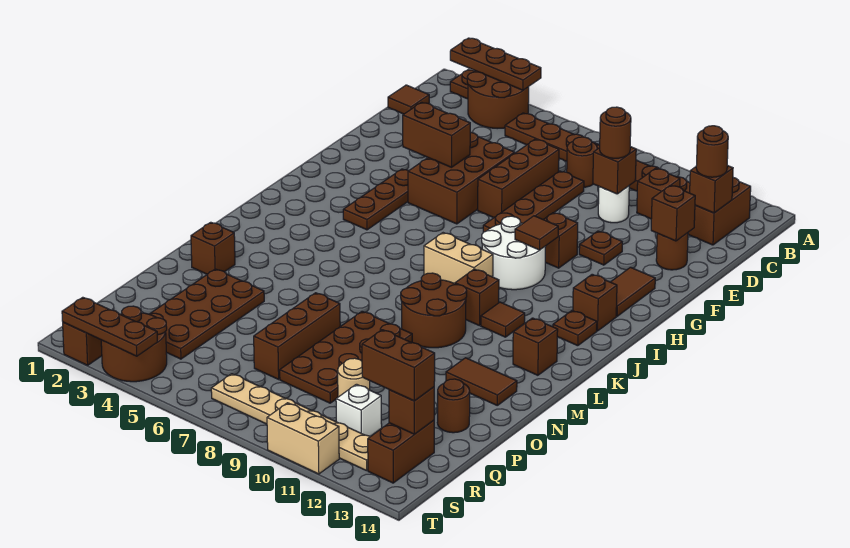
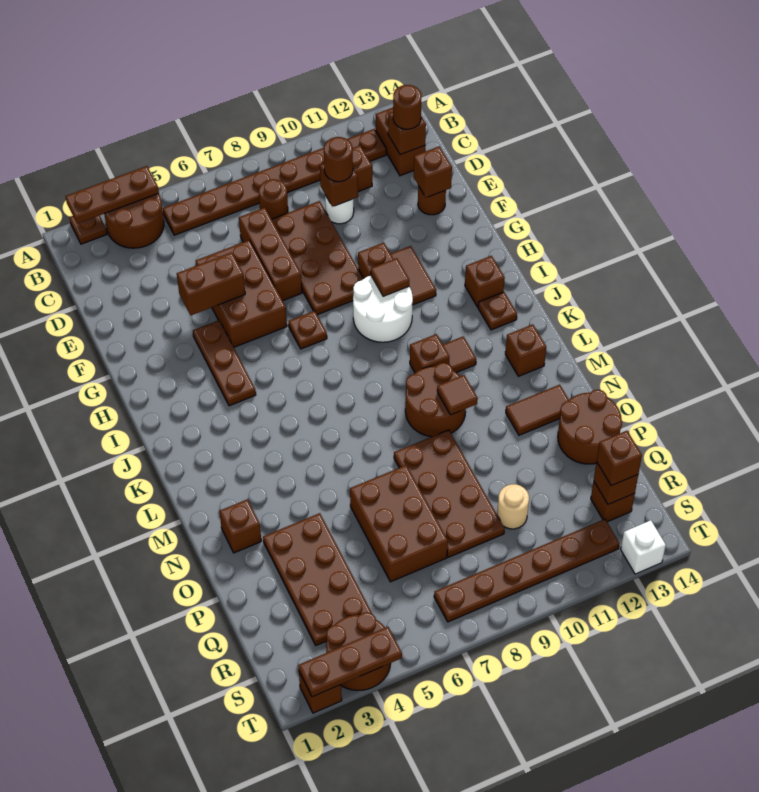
brown 1x1 tile [388,85,429,114] -> brown 1x1 tile moved to [437,375,478,415]
brown 1x4 plate [483,171,584,232] -> brown 2x4 plate [272,201,364,315]
brown 1x1 plate [579,231,622,265] -> brown 1x1 plate moved to [289,311,327,349]
brown 1x2 tile [611,267,655,316] -> brown 1x2 tile moved to [391,246,436,305]
tan 1x2 brick [424,233,493,284] -> none
brown 1x3 brick [254,293,340,379] -> brown 2x3 brick [350,465,448,582]
brown 1x1 round brick [437,379,470,433] -> brown 2x2 round brick [558,390,622,464]
white 1x1 brick [336,384,382,436] -> white 1x1 brick moved to [621,520,666,574]
brown 1x2 brick [362,330,435,401] -> brown 1x1 brick [597,431,642,486]
brown 1x2 brick [368,420,434,483] -> brown 1x1 brick [591,481,635,522]
tan 1x6 plate [211,374,371,471] -> brown 1x6 plate [434,519,619,622]
tan 1x2 brick [267,403,339,474] -> none

